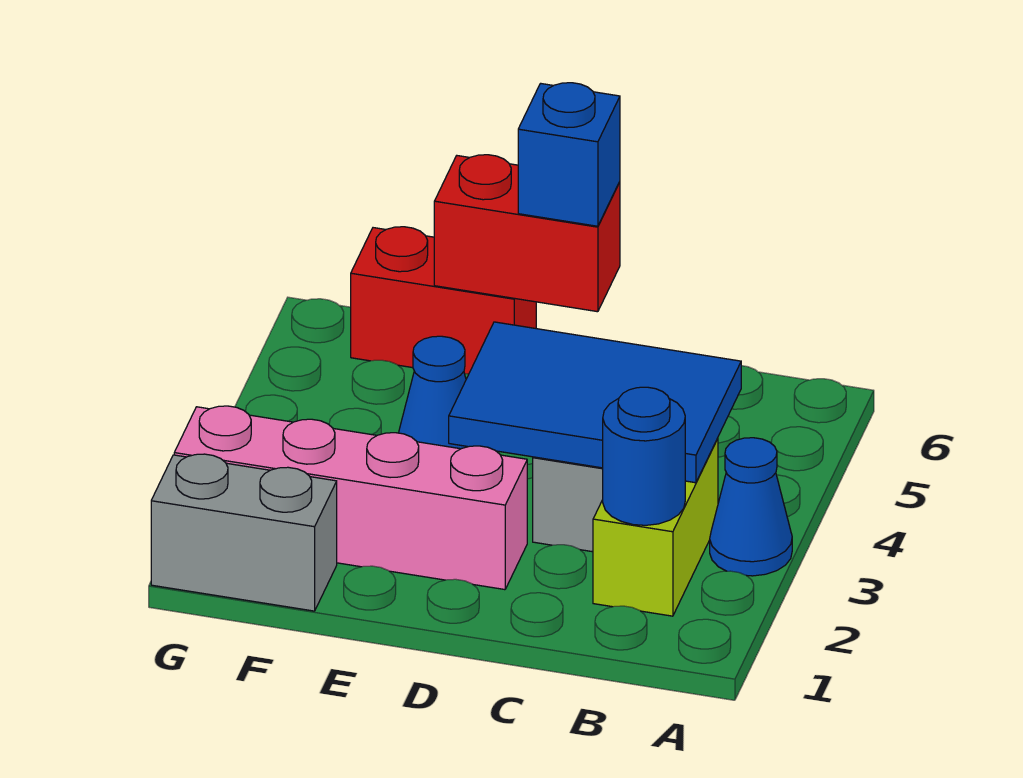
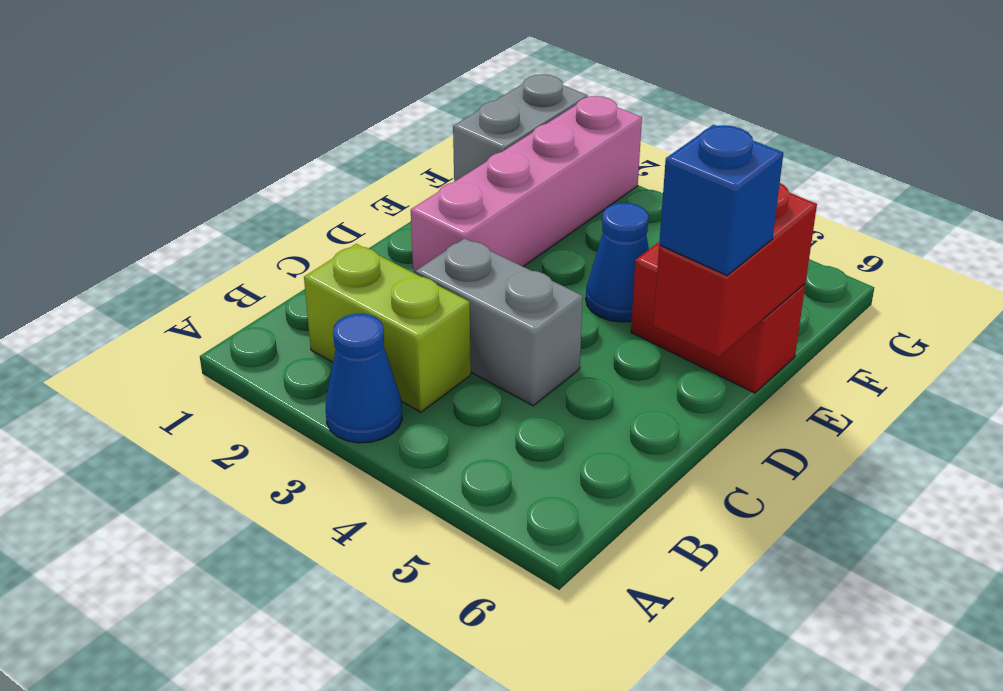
blue 1x1 round brick [603,387,685,525] -> none
blue 2x3 tile [449,322,741,483] -> none
red 1x2 brick [351,227,536,374] -> red 1x2 brick turned to [631,242,805,393]

